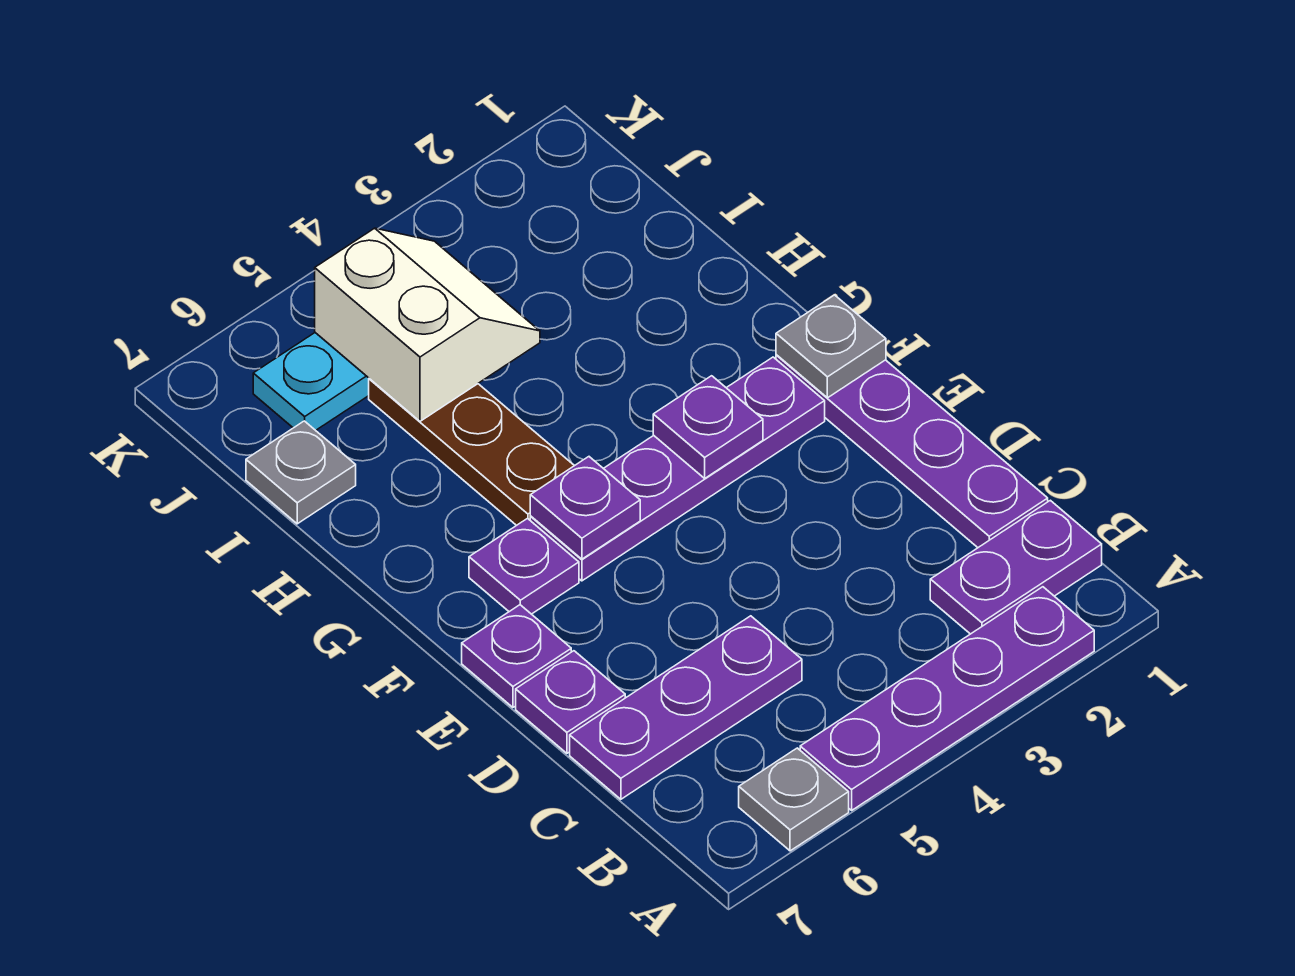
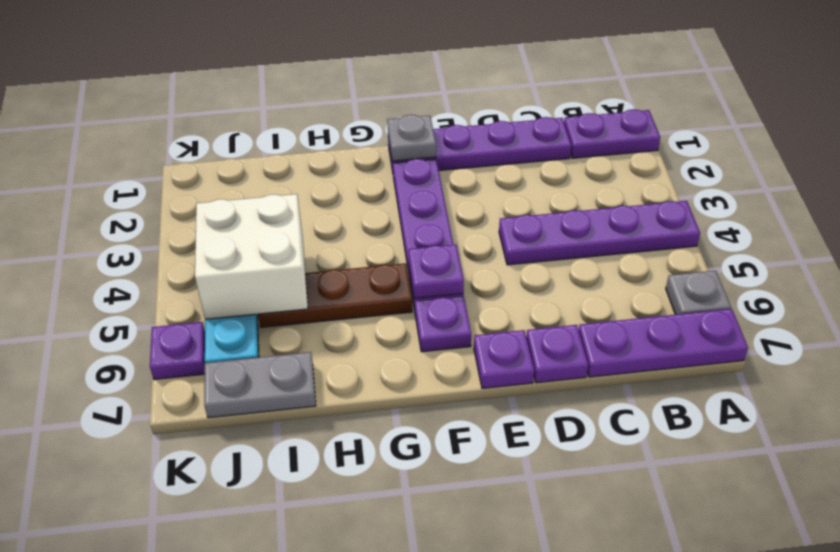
purple 1x4 plate [800,587,1094,810] -> purple 1x4 plate turned to [499,201,700,265]
purple 1x2 plate [930,500,1102,634] -> purple 1x2 plate turned to [564,109,660,158]
purple 1x3 plate [570,616,802,799] -> purple 1x3 plate turned to [579,309,748,377]
purple 1x1 plate [653,376,763,478] -> purple 1x1 plate moved to [150,322,205,379]
white 2x2 slope [315,228,540,421] -> white 2x2 brick [195,194,308,319]
grey 1x1 plate [246,421,356,524] -> grey 1x2 plate [204,352,316,418]

